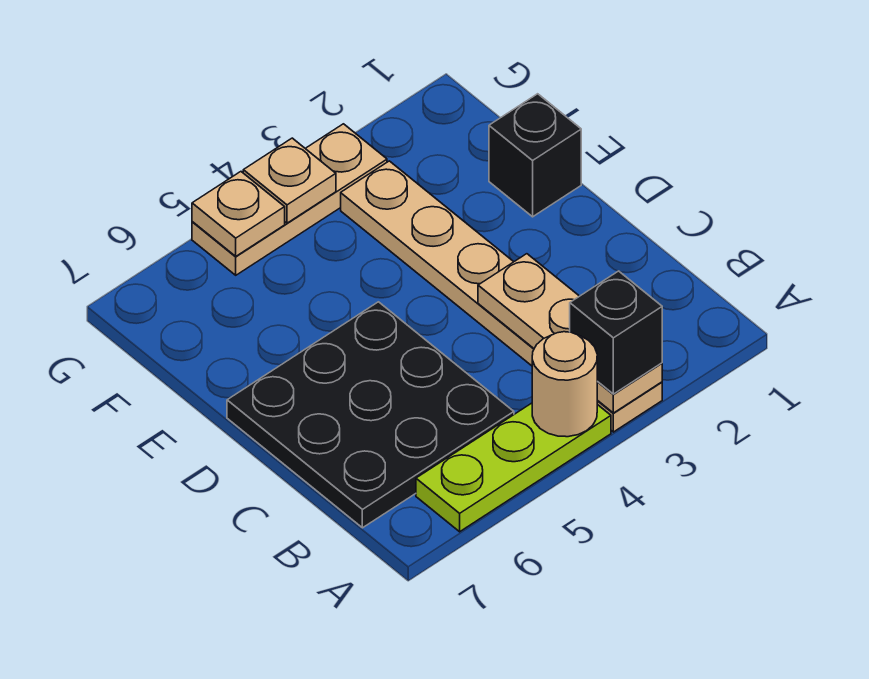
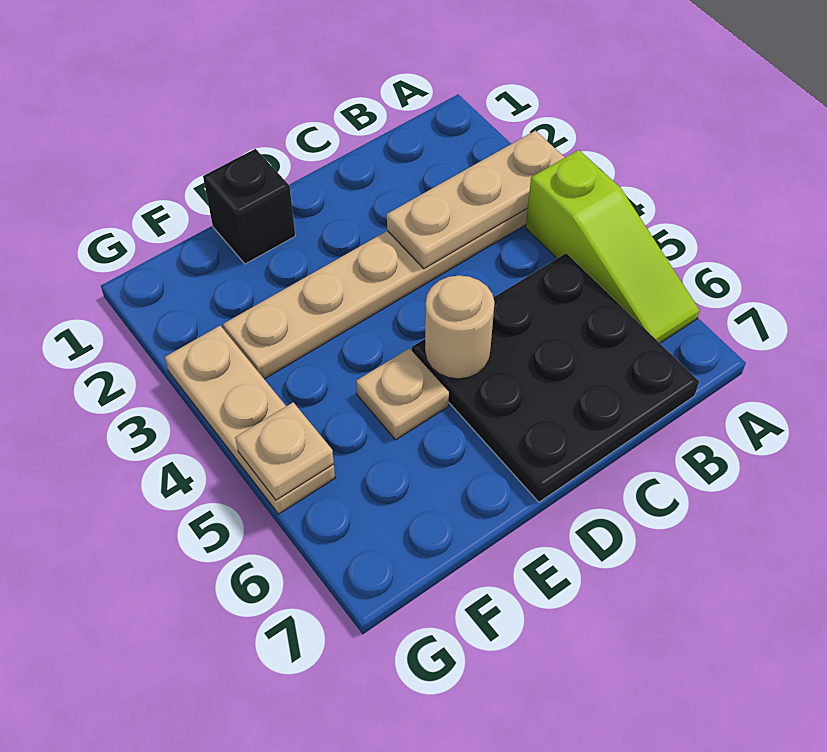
black 1x1 brick [570,271,662,394] -> none
lime 1x3 plate [416,403,611,532] -> lime 1x3 slope [526,150,700,343]
tan 1x1 round brick [532,332,597,437] -> tan 1x1 round brick moved to [425,275,495,379]
tan 1x1 plate [243,138,336,223] -> tan 1x1 plate moved to [356,348,449,440]

